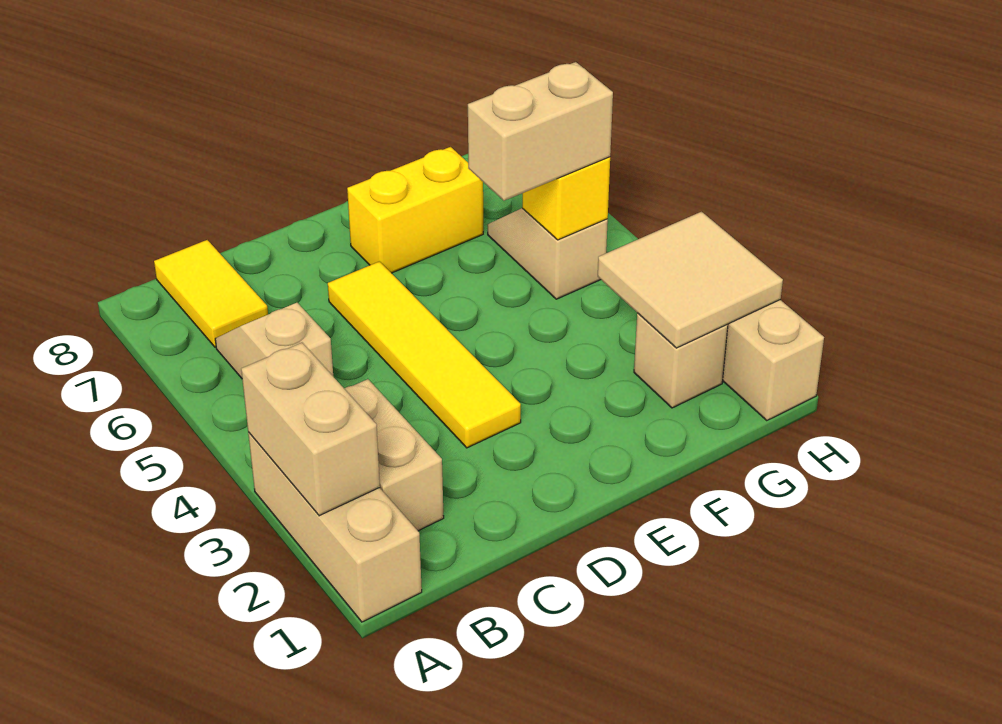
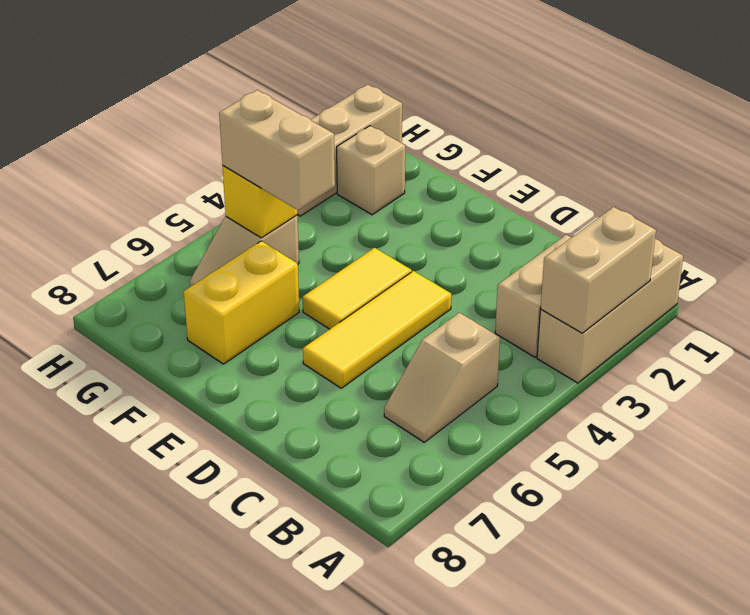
yellow 1x2 tile [154,240,268,347] -> yellow 1x2 tile moved to [303,248,412,329]
yellow 1x4 tile [328,261,521,448] -> yellow 1x3 tile [303,271,451,388]
yellow 1x2 brick [347,147,483,273] -> yellow 1x2 brick turned to [184,241,299,364]
tan 2x2 tile [598,212,783,348] -> none

